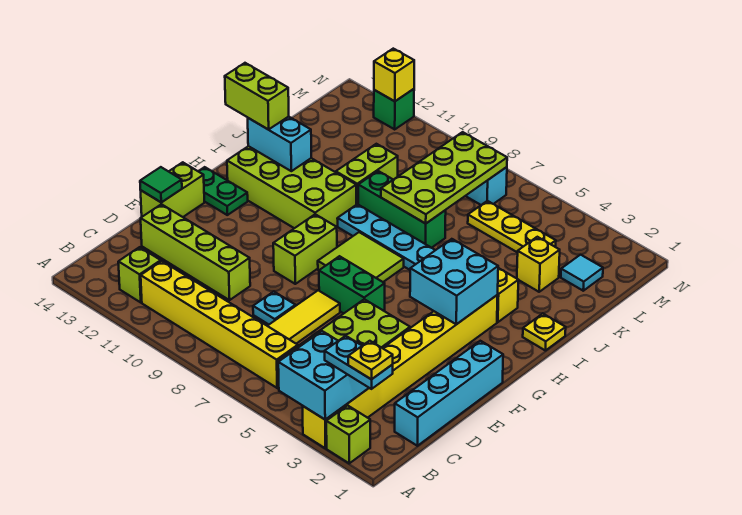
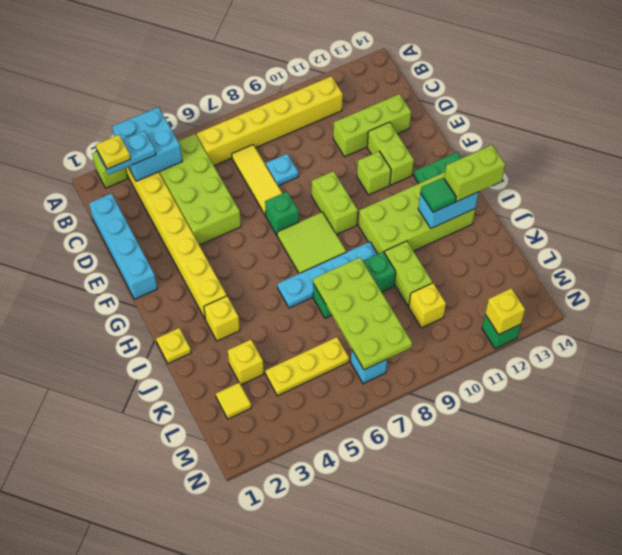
lime 1x1 brick [118,247,161,302] -> lime 1x1 brick moved to [357,151,391,195]
lime 1x4 brick [141,204,250,300] -> lime 1x3 brick [333,94,411,157]
lime 1x2 brick [141,162,204,217] -> lime 1x2 brick moved to [367,122,414,185]
green 1x1 tile [140,167,182,202] -> green 1x1 tile moved to [420,178,456,212]
green 1x2 brick [319,256,385,314] -> green 1x1 brick [265,192,299,235]
cyan 2x2 brick [410,239,498,324] -> none
cyan 1x1 tile [561,255,603,291] -> yellow 1x1 tile [216,383,251,419]
none -> yellow 1x1 brick [409,283,446,328]

